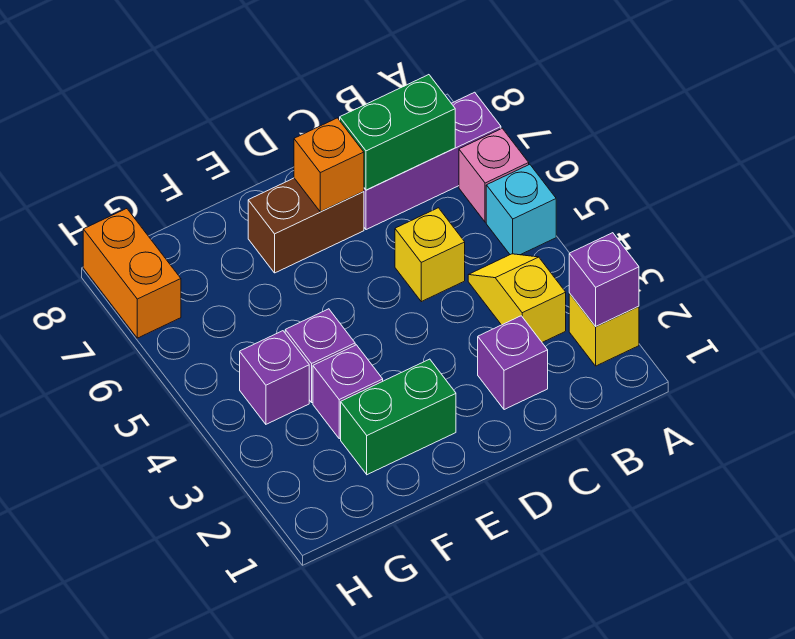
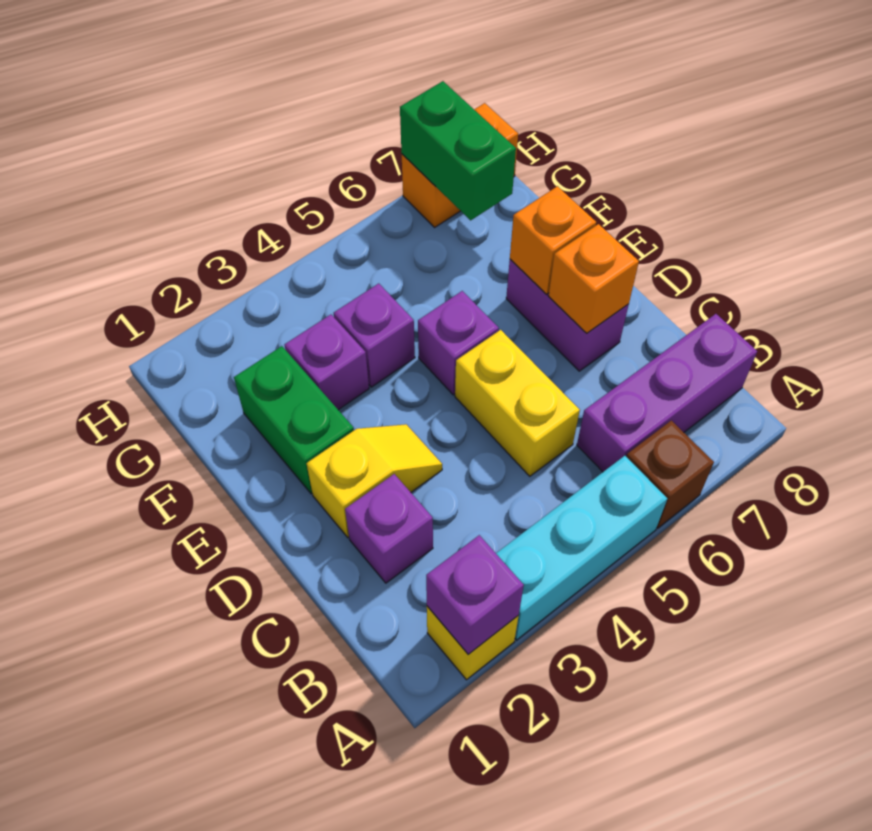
cyan 1x1 brick [486,164,556,255] -> cyan 1x3 brick [496,456,667,640]
pink 1x1 brick [459,128,529,222] -> brown 1x1 brick [626,420,714,528]
purple 1x3 brick [364,92,501,230] -> purple 1x3 brick turned to [577,314,757,472]
yellow 1x2 slope [468,254,566,342] -> yellow 1x2 slope moved to [307,424,442,537]
green 1x2 brick [340,75,455,190] -> green 1x2 brick moved to [400,81,516,220]
yellow 1x1 brick [395,208,465,302] -> yellow 1x2 brick [455,330,580,476]
brown 1x2 brick [248,178,364,273] -> purple 1x2 brick [506,259,629,371]
none -> orange 1x1 brick [510,186,596,294]
purple 1x1 brick [240,331,309,424] -> purple 1x1 brick moved to [418,291,499,395]

